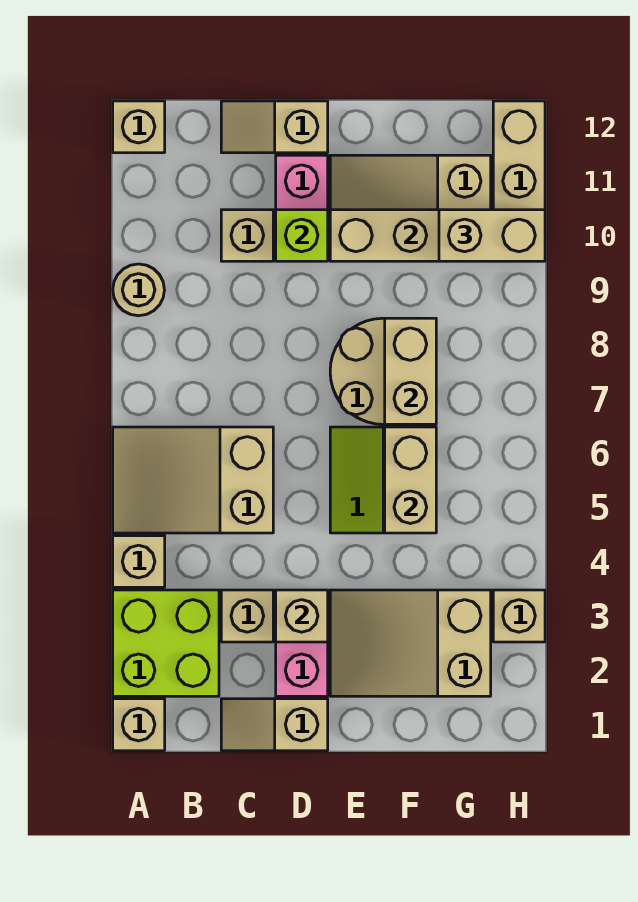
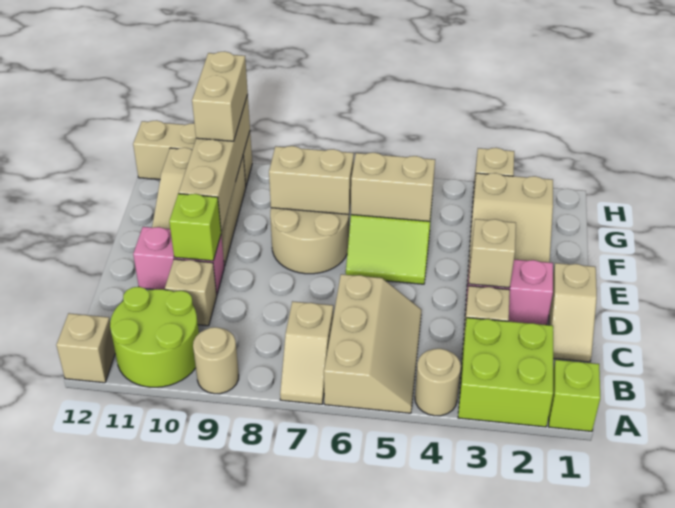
tan 1x1 brick [113,699,165,751] -> lime 1x1 brick [549,360,600,431]
tan 1x1 brick [113,536,165,587] -> tan 1x1 round brick [415,349,461,416]
tan 2x3 slope [113,427,273,533] -> tan 2x3 slope turned to [324,274,421,413]
none -> lime 2x2 round brick [110,287,199,387]
tan 1x2 slope [221,101,328,153] -> tan 1x2 slope moved to [280,301,333,404]

